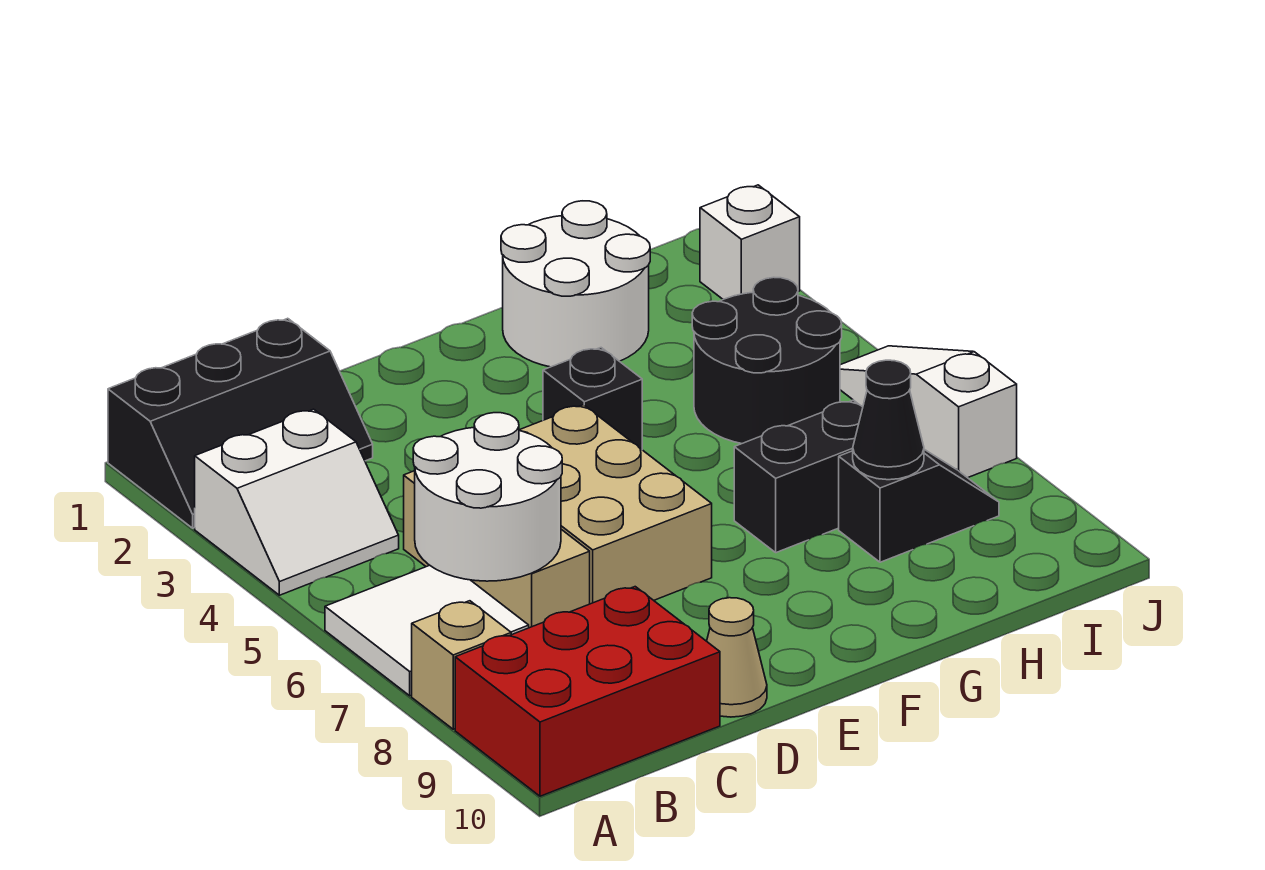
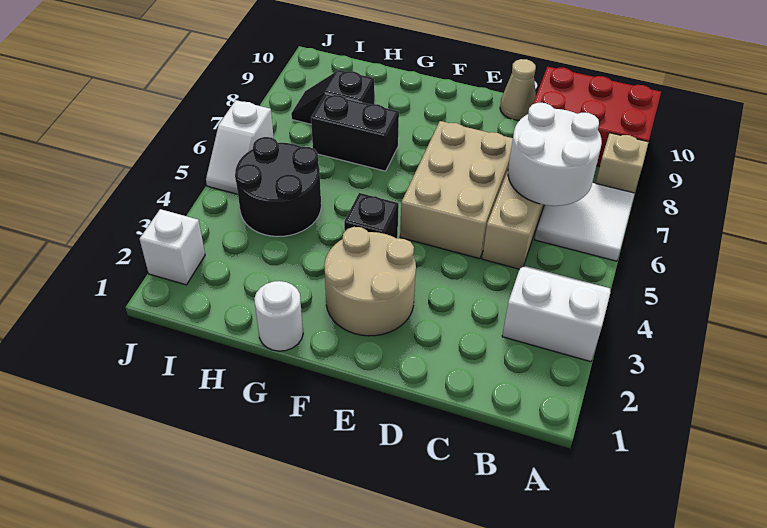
black 2x3 slope [108,318,373,528] -> none
none -> tan 2x2 round brick [324,227,416,336]
white 2x2 round brick [501,201,650,367] -> white 1x1 round brick [254,281,303,351]
black 1x1 cone [853,360,924,480] -> none
white 1x3 slope [840,346,1017,478] -> white 1x2 slope [206,100,274,194]

